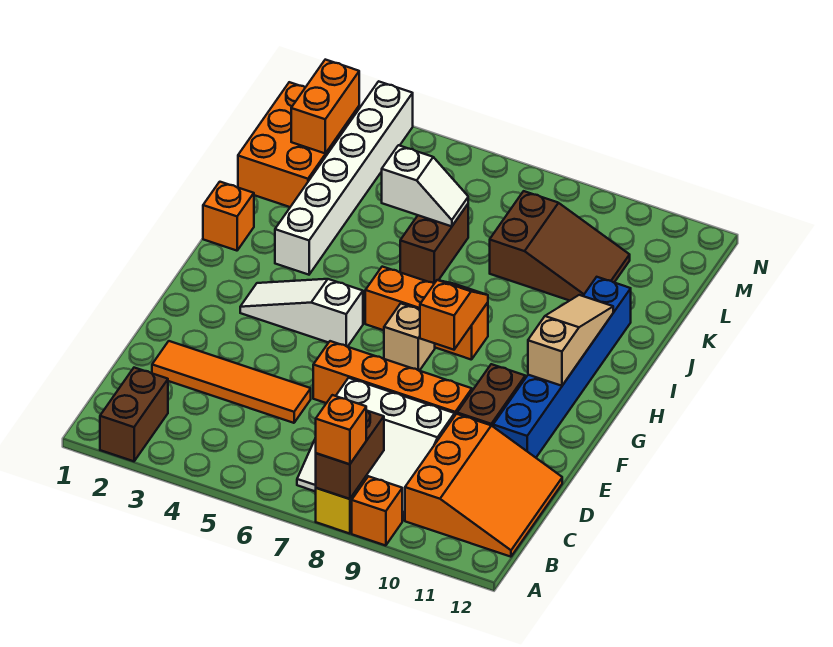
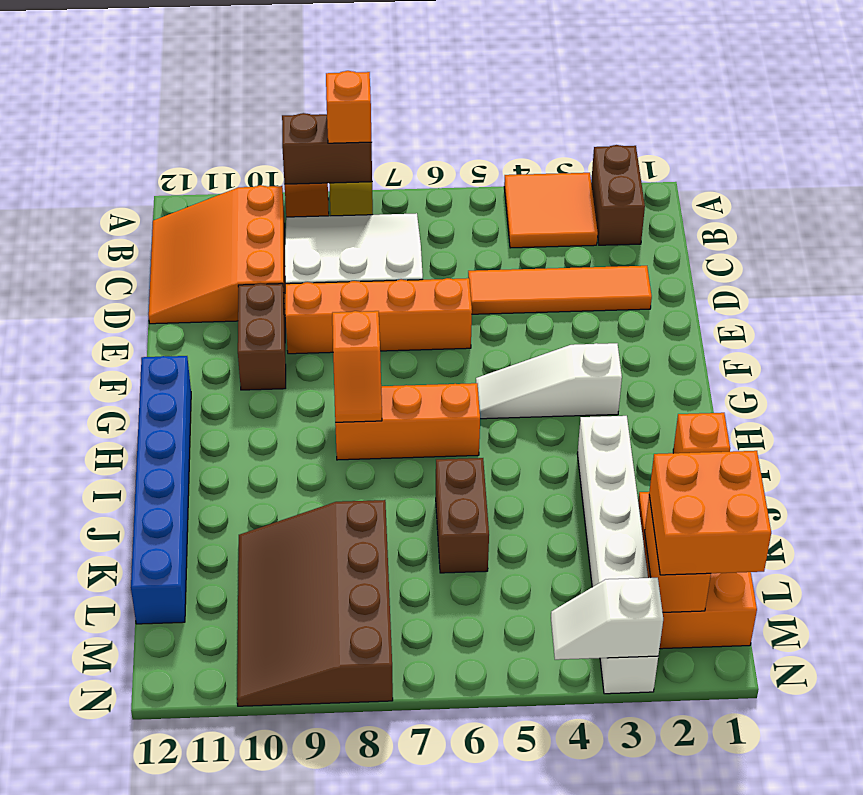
none -> orange 2x2 tile [504,173,598,248]
brown 1x2 brick [316,410,384,499] -> brown 1x2 brick turned to [282,113,372,184]
blue 1x6 brick [493,277,631,458] -> blue 1x6 brick moved to [131,356,191,624]
white 1x3 slope [240,279,363,347] -> white 1x3 slope turned to [476,343,622,419]
tan 1x1 brick [384,303,435,371] -> none
tan 1x3 slope [528,295,613,386] -> none
white 1x2 slope [382,145,468,226] -> white 1x2 slope moved to [551,578,663,660]
brown 2x3 slope [490,191,630,301] -> brown 3x4 slope [237,500,393,706]
none -> orange 2x2 brick [649,451,771,575]

